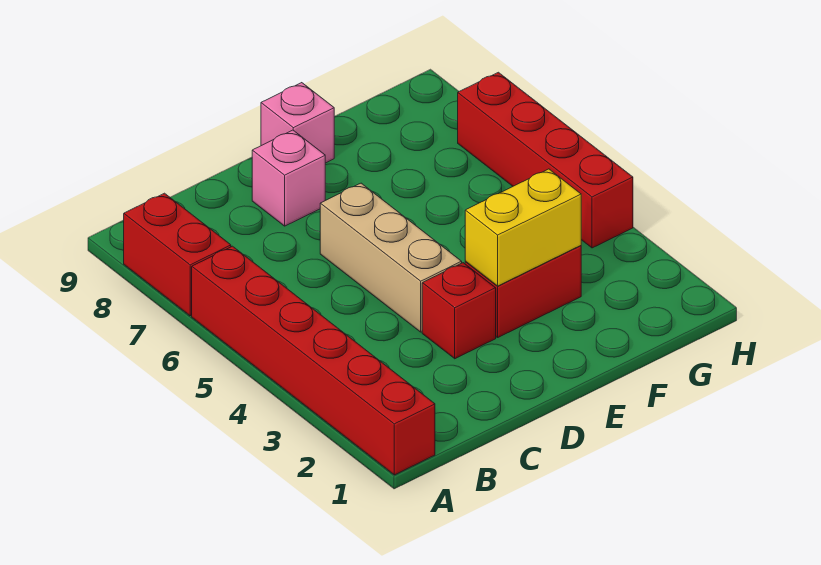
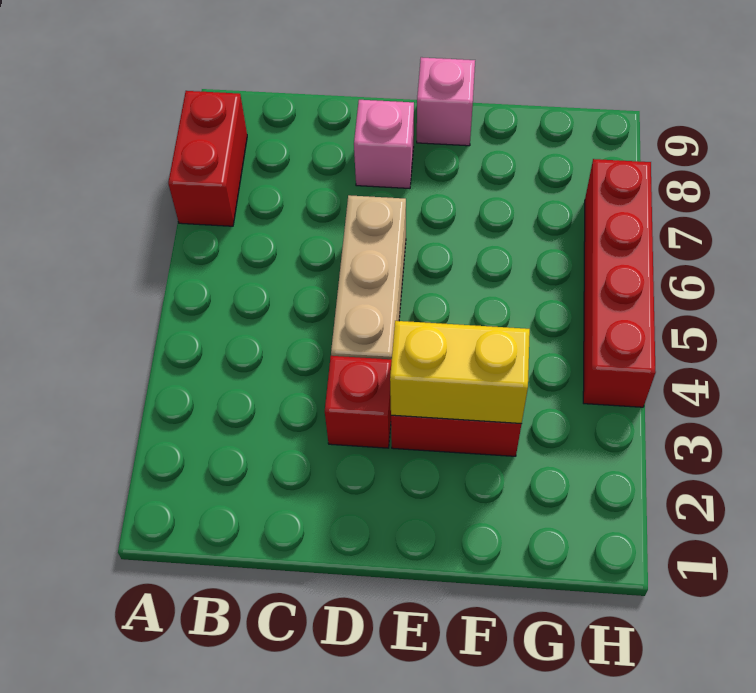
red 1x6 brick [192,246,435,475] -> none

